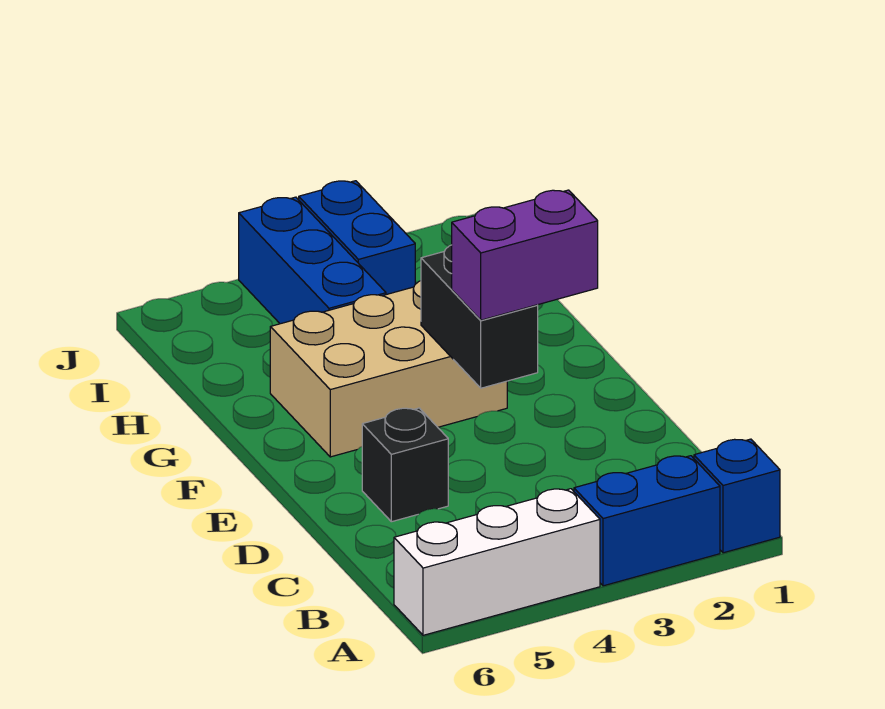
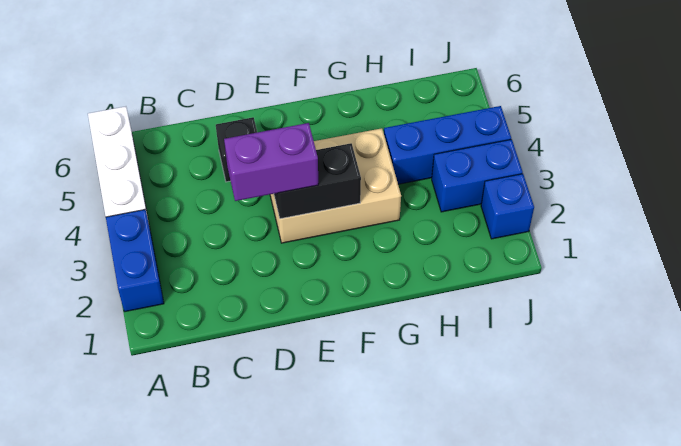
blue 1x1 brick [694,439,780,553] -> blue 1x1 brick moved to [481,174,534,239]
purple 1x2 brick [452,190,598,320] -> purple 1x2 brick turned to [224,123,318,201]
tan 2x3 brick [270,281,507,457] -> tan 2x3 brick turned to [270,128,401,243]

